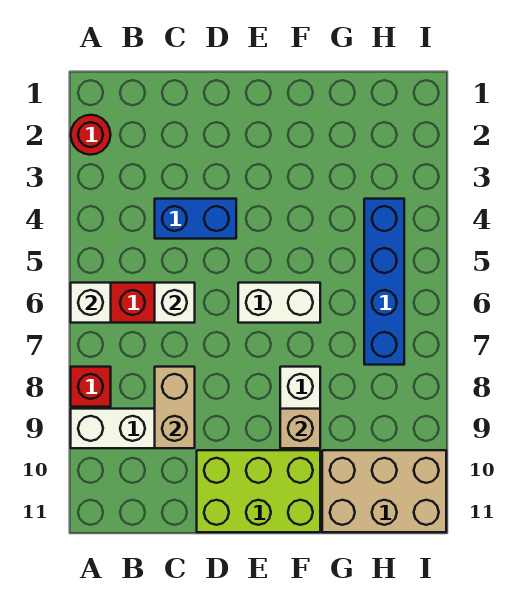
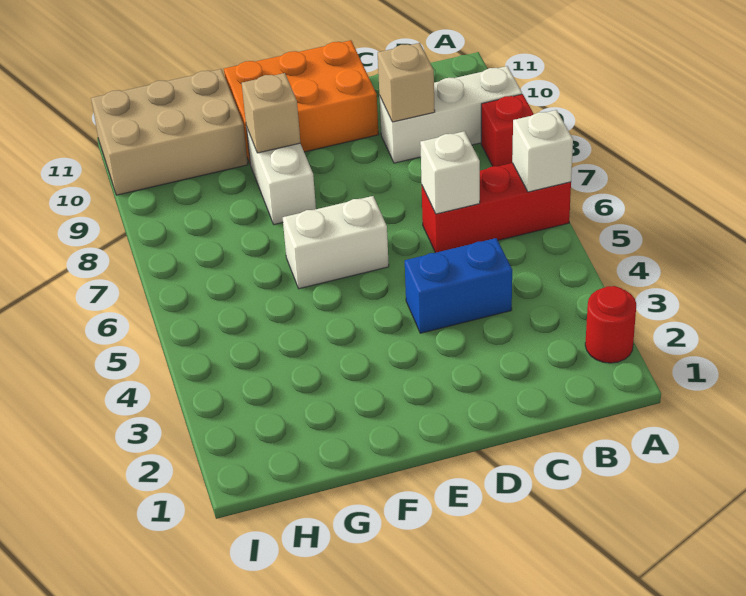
tan 1x2 brick [155,367,195,448] -> tan 1x1 brick [378,43,435,122]
lime 2x3 brick [197,450,320,532] -> orange 2x3 brick [224,40,379,163]
blue 1x4 brick [364,199,404,365] -> none

